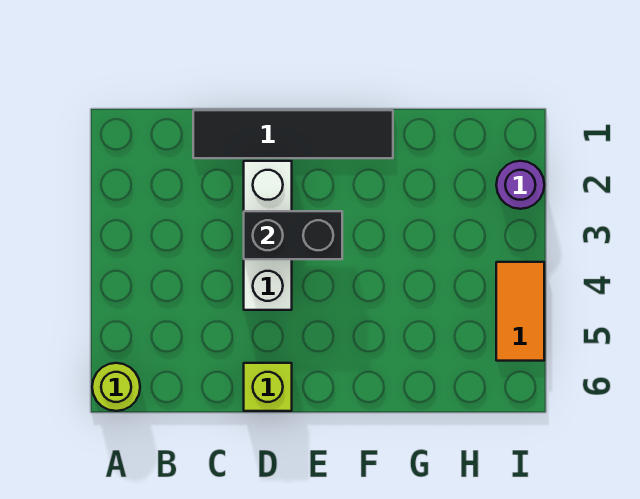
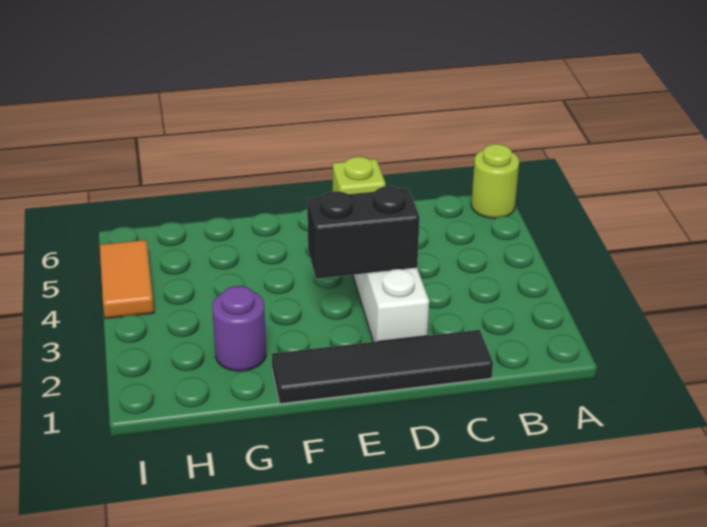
purple 1x1 round brick [496,161,544,209] -> purple 1x1 round brick moved to [212,286,266,371]

